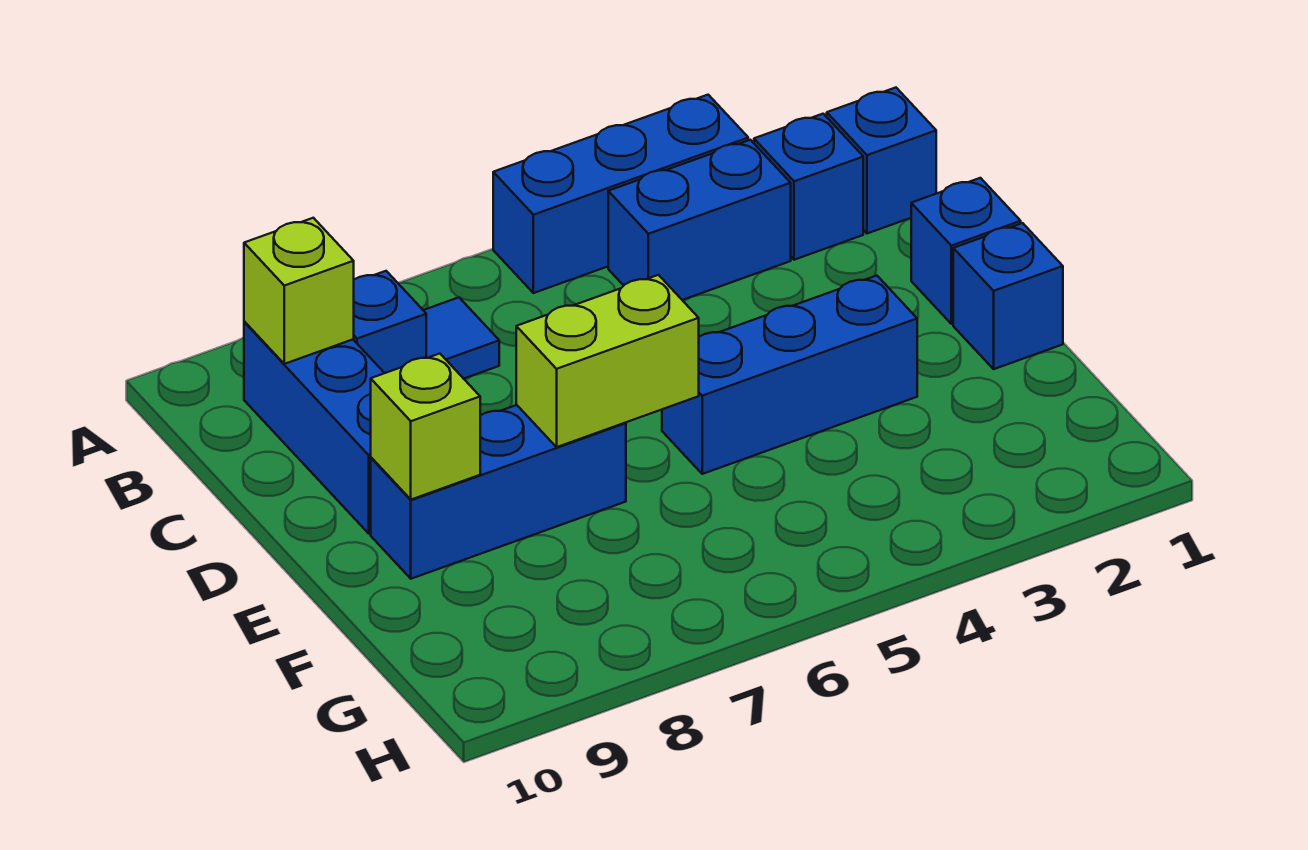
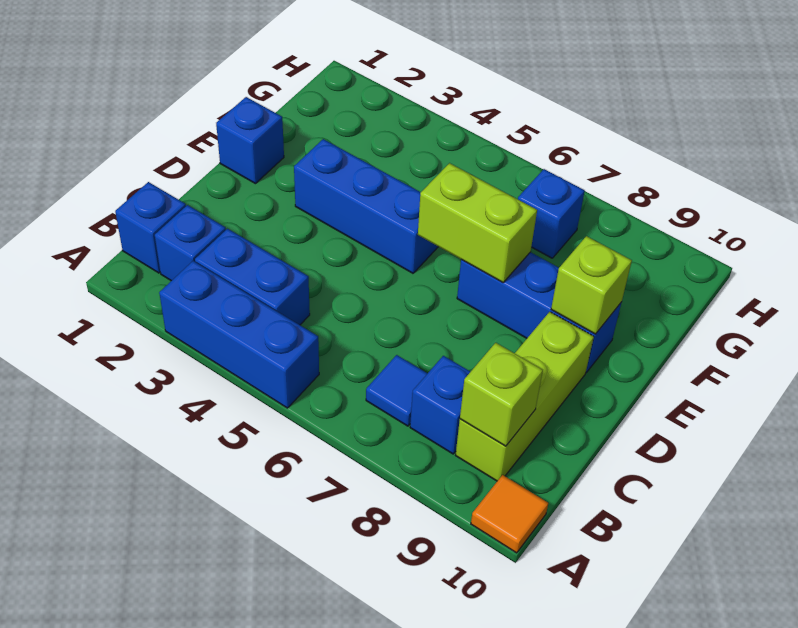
none -> orange 1x1 tile [471,475,548,553]
blue 1x3 brick [244,322,384,533] -> lime 1x3 brick [456,312,594,481]
blue 1x1 brick [911,178,1021,324] -> blue 1x1 brick moved to [518,169,585,258]

